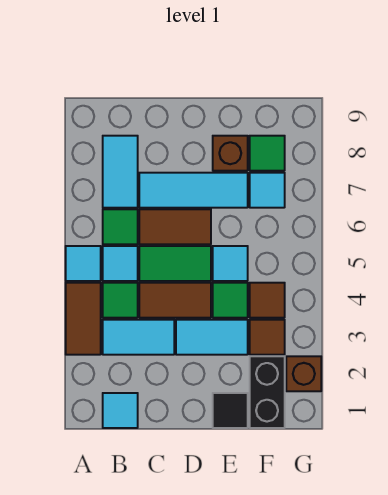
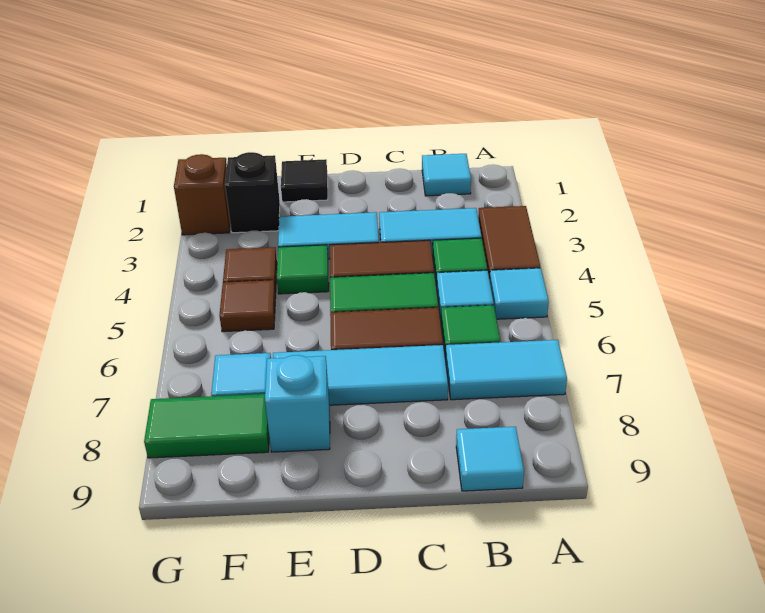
cyan 1x2 tile [103,136,138,208] -> cyan 1x2 tile turned to [446,340,567,400]
cyan 1x1 tile [213,246,248,281] -> cyan 1x1 tile moved to [456,427,524,491]
brown 1x1 brick [213,136,248,171] -> cyan 1x1 brick [265,355,330,452]
black 1x2 brick [250,356,285,428] -> black 1x1 brick [225,152,280,233]
brown 1x1 tile [250,320,285,355] -> brown 1x1 tile moved to [219,280,276,332]
green 1x1 tile [250,136,285,171] -> green 1x2 tile [144,394,269,458]

